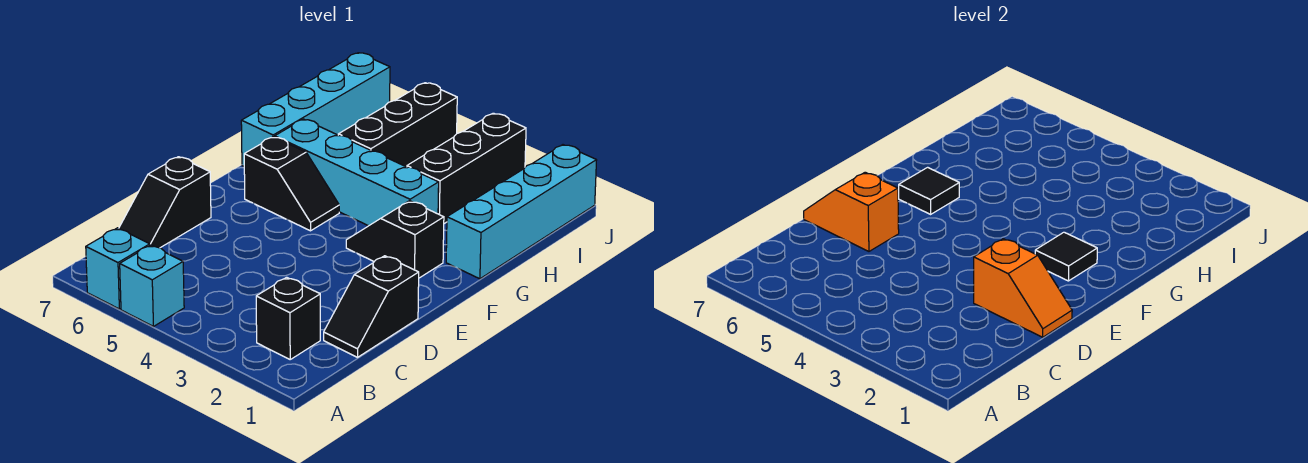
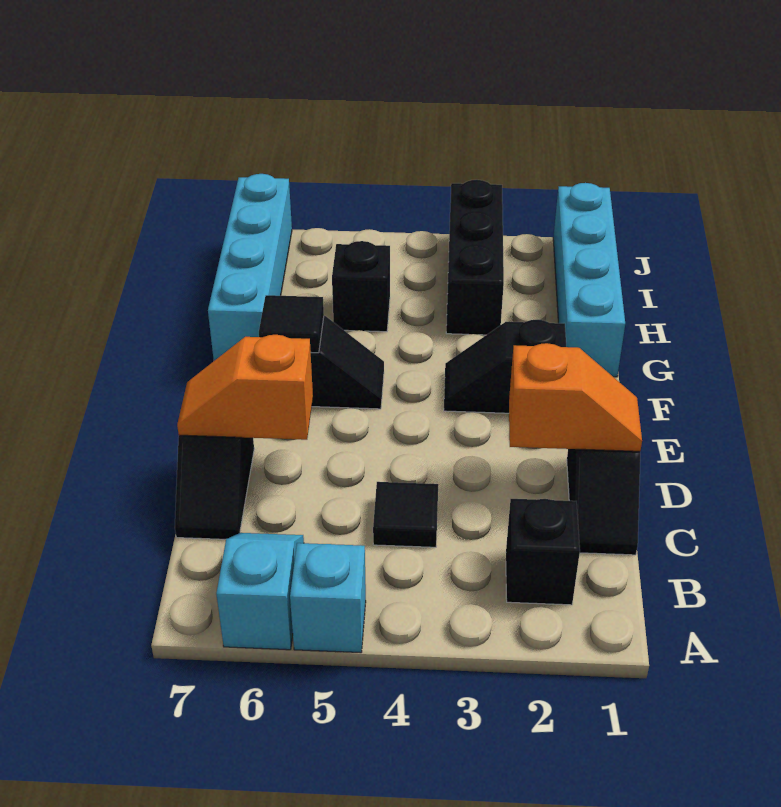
black 1x1 tile [1035,232,1097,281] -> black 1x1 tile moved to [373,482,438,547]
cyan 1x4 brick [275,119,439,226] -> none
black 1x3 brick [338,83,457,167] -> black 1x1 brick [332,241,390,332]

